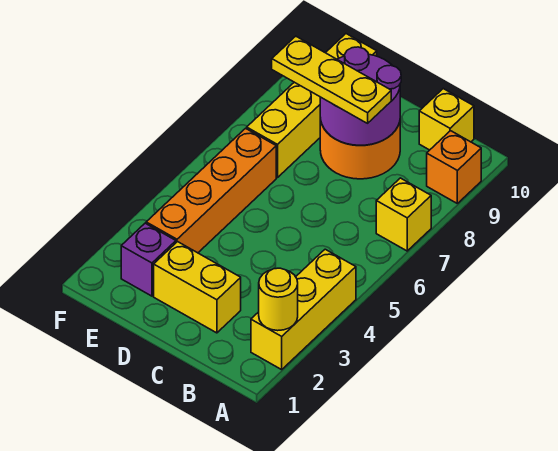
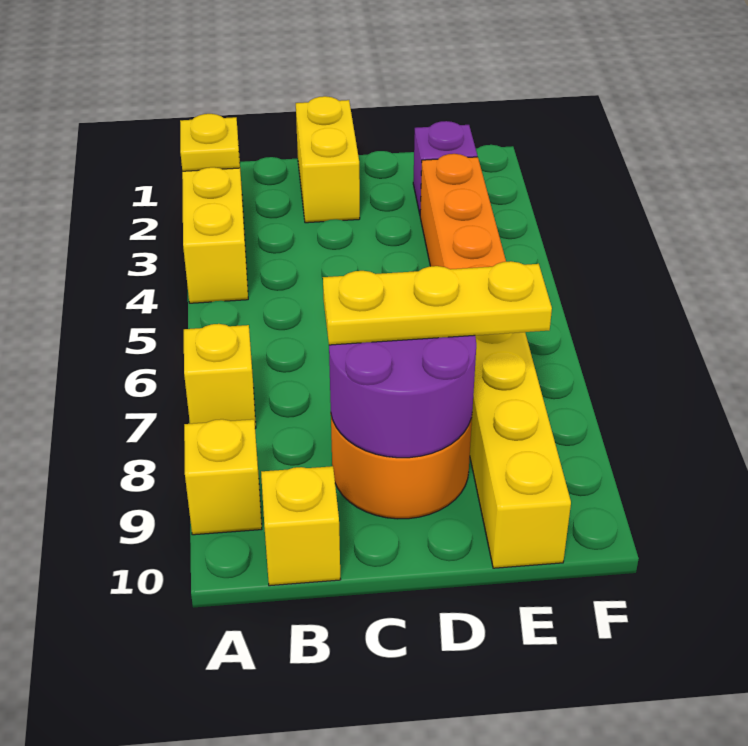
yellow 1x1 round brick [259,268,298,331] -> yellow 1x1 plate [180,114,240,171]
orange 1x1 brick [427,131,481,203] -> yellow 1x1 brick [184,419,262,535]
yellow 1x2 brick [154,242,241,333] -> yellow 1x2 brick turned to [296,96,360,223]

